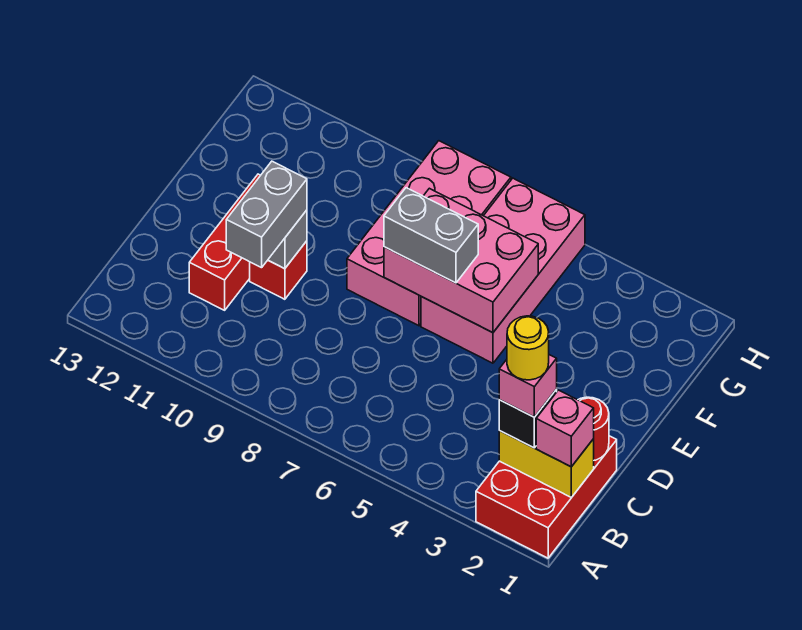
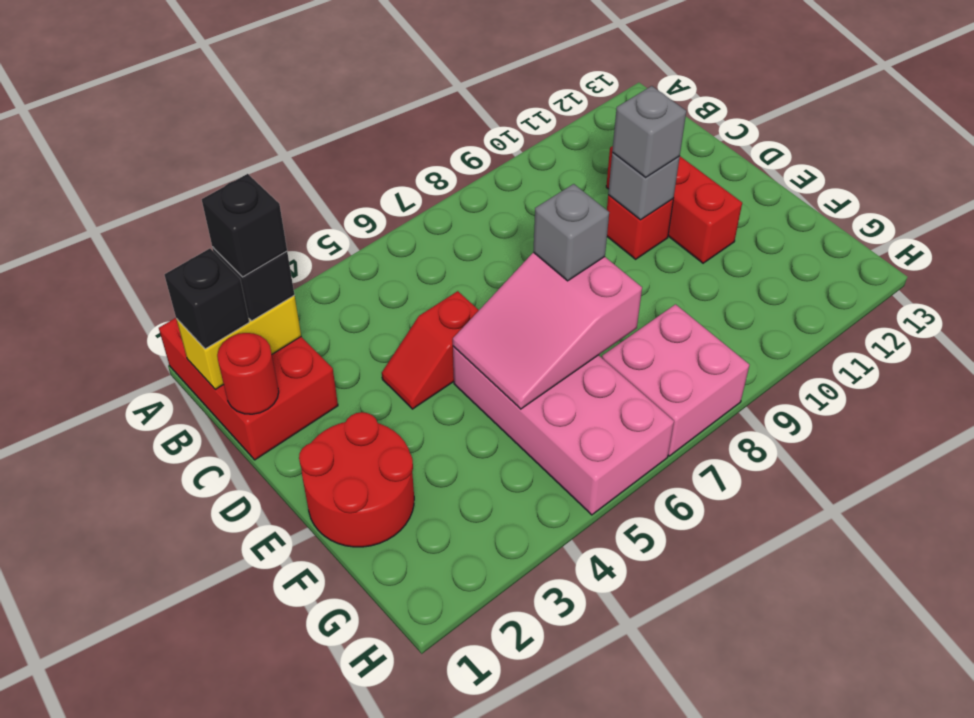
pink 1x1 brick [536,390,594,467] -> black 1x1 brick [164,249,249,349]
pink 1x1 brick [499,355,557,417] -> black 1x1 brick [202,174,287,277]
yellow 1x1 round brick [507,316,549,380] -> none
grey 1x2 brick [226,161,307,268] -> grey 1x1 brick [612,86,686,178]
none -> red 1x2 slope [382,291,479,409]
none -> red 2x2 round brick [299,412,414,547]
pink 2x3 brick [384,188,538,333] -> pink 2x3 slope [453,252,642,409]
grey 1x2 brick [384,188,478,283] -> grey 1x1 brick [533,184,609,281]
pink 2x4 brick [347,141,511,326] -> pink 2x2 brick [602,304,749,456]

